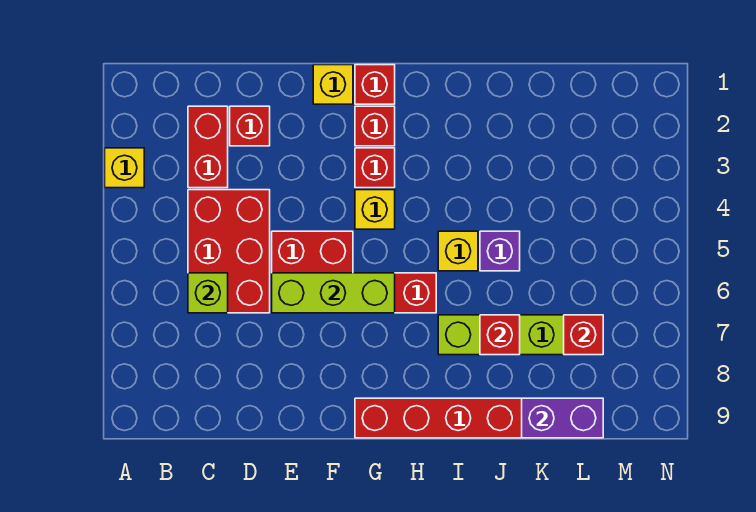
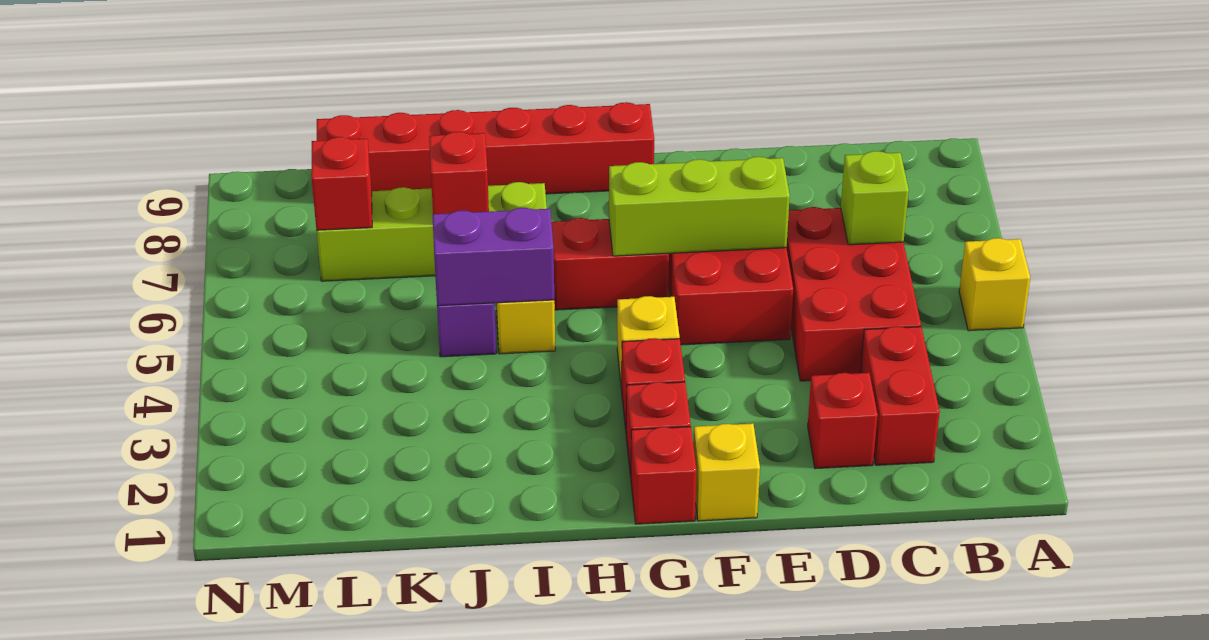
yellow 1x1 brick [105,148,144,188] -> yellow 1x1 brick moved to [959,238,1030,331]
purple 1x2 brick [522,398,603,438] -> purple 1x2 brick moved to [433,208,554,306]

